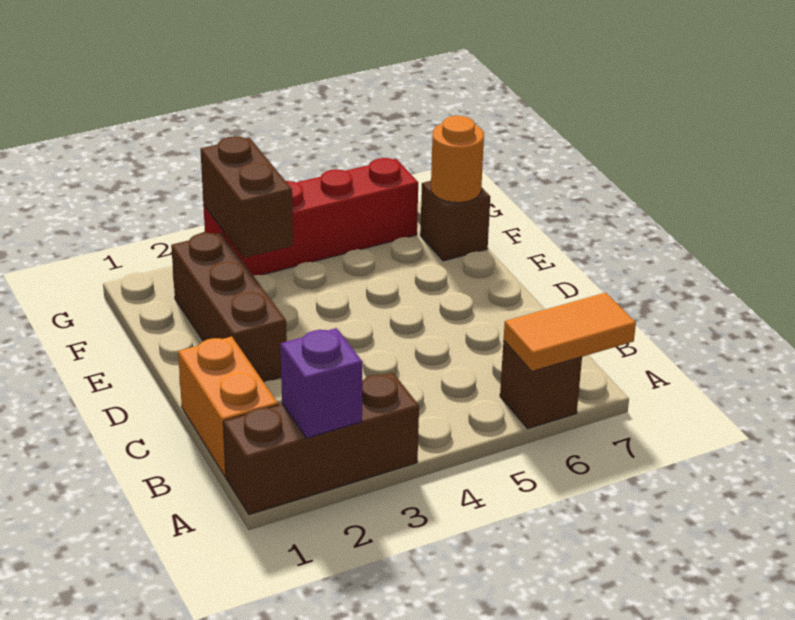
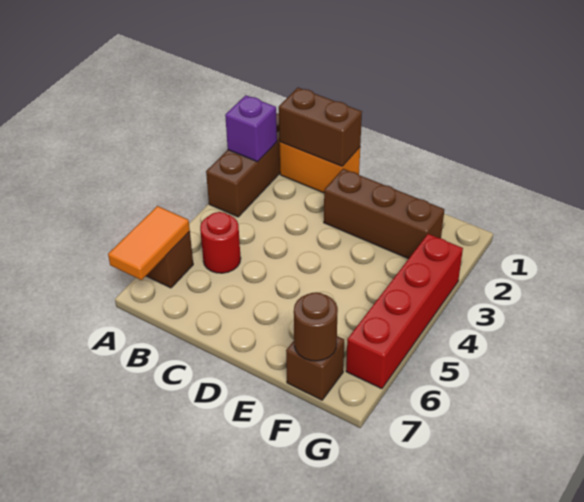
none -> red 1x1 round brick [200,212,241,273]
brown 1x2 brick [200,136,293,258] -> brown 1x2 brick moved to [279,88,362,166]
orange 1x1 round brick [431,116,484,203] -> brown 1x1 round brick [294,292,338,361]

